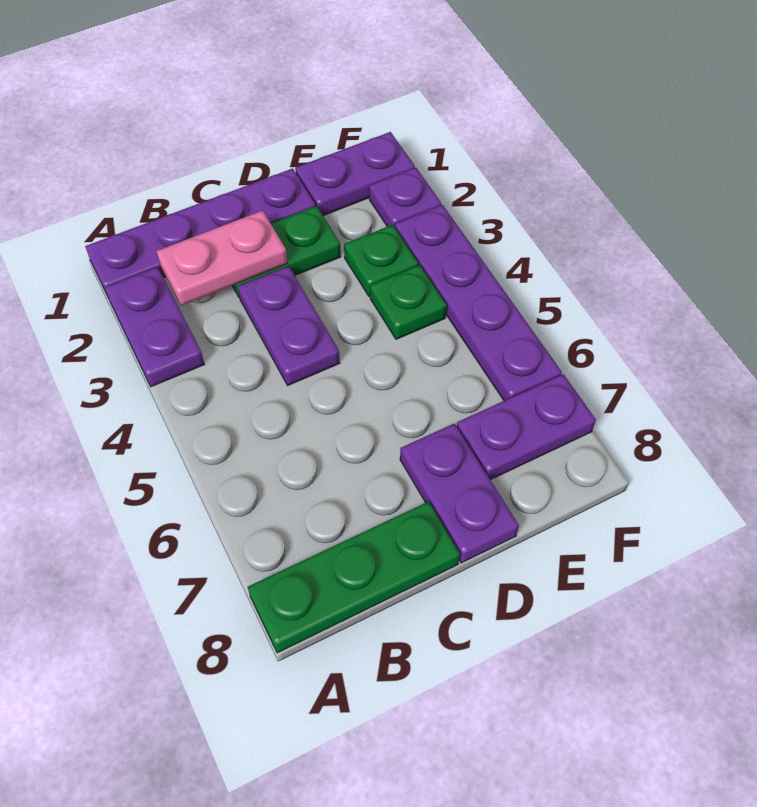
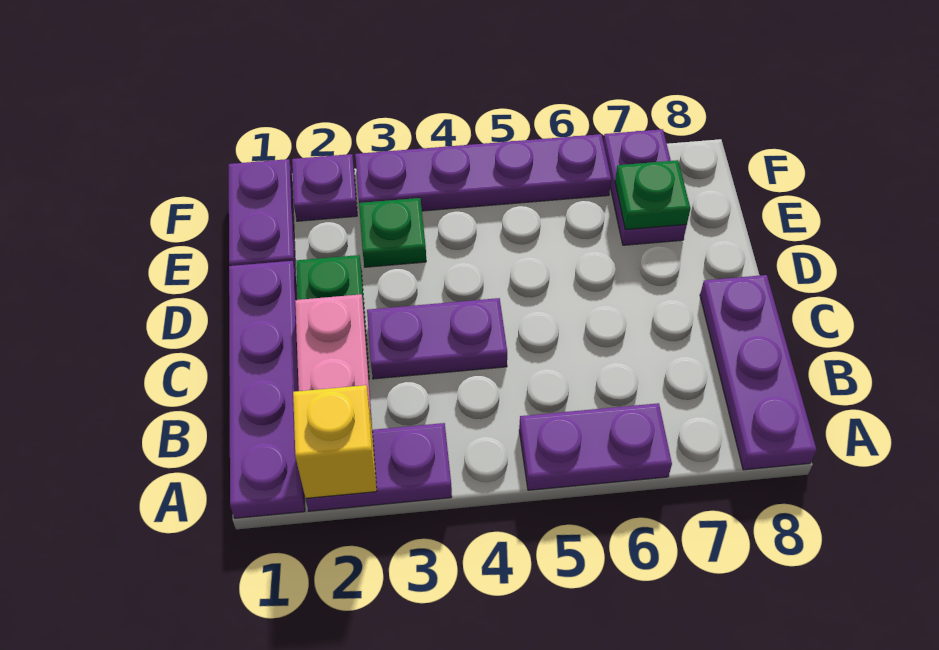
none -> yellow 1x1 brick [293,385,377,498]
green 1x3 plate [248,502,460,653] -> purple 1x3 plate [700,275,816,470]
purple 1x2 plate [400,424,519,563] -> purple 1x2 plate moved to [519,403,672,490]
green 1x1 plate [370,265,447,339] -> green 1x1 plate moved to [615,160,690,230]

